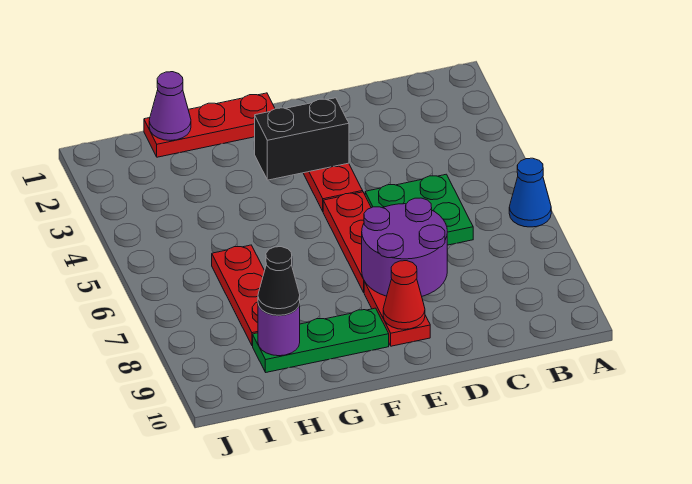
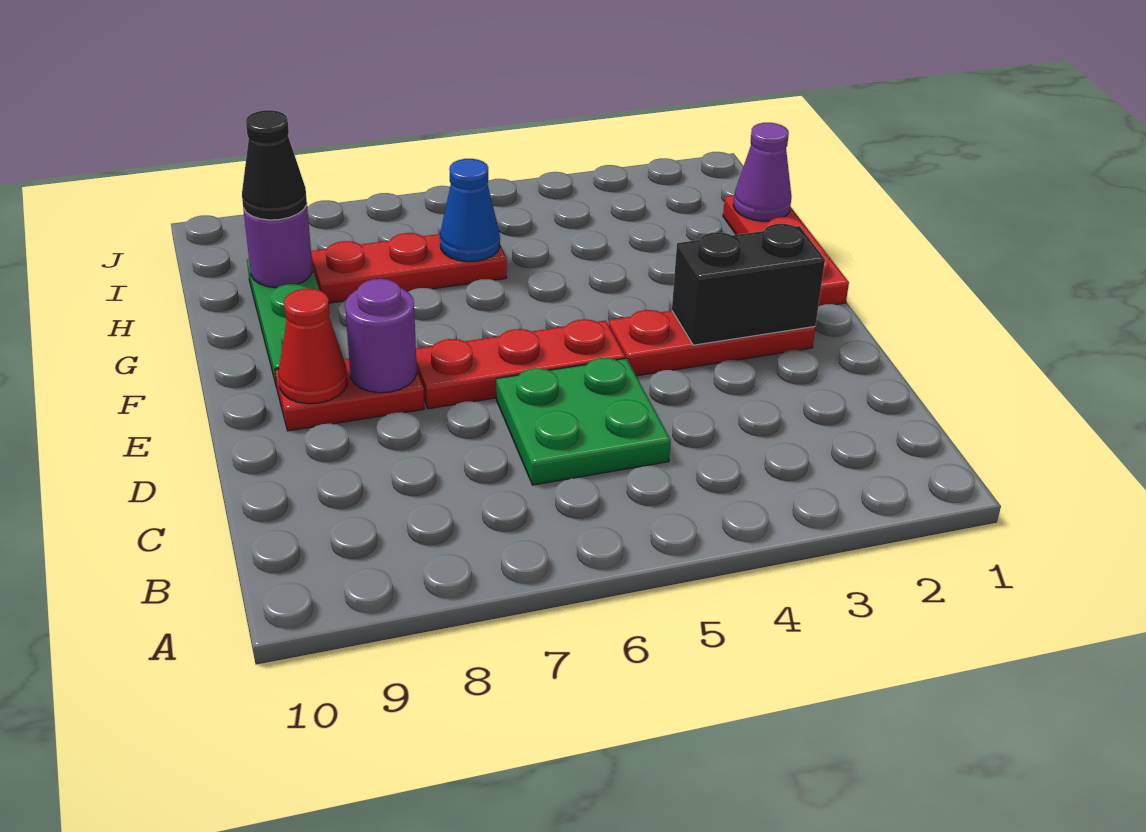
blue 1x1 cone [509,158,551,227] -> blue 1x1 cone moved to [440,159,500,262]
purple 2x2 round brick [362,198,447,296] -> purple 1x1 round brick [345,279,417,393]
black 1x2 brick [254,98,349,180] -> black 1x2 brick turned to [672,224,825,345]

